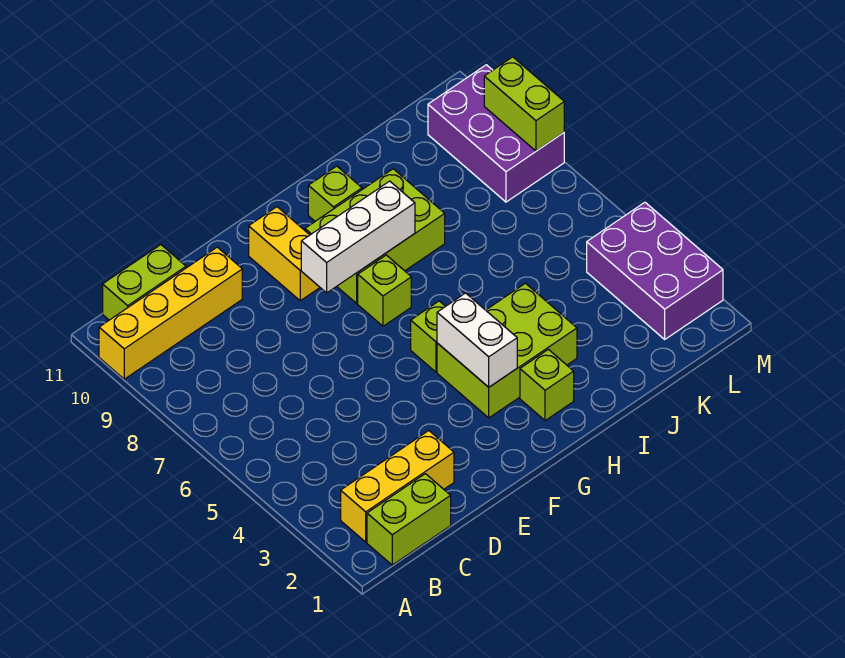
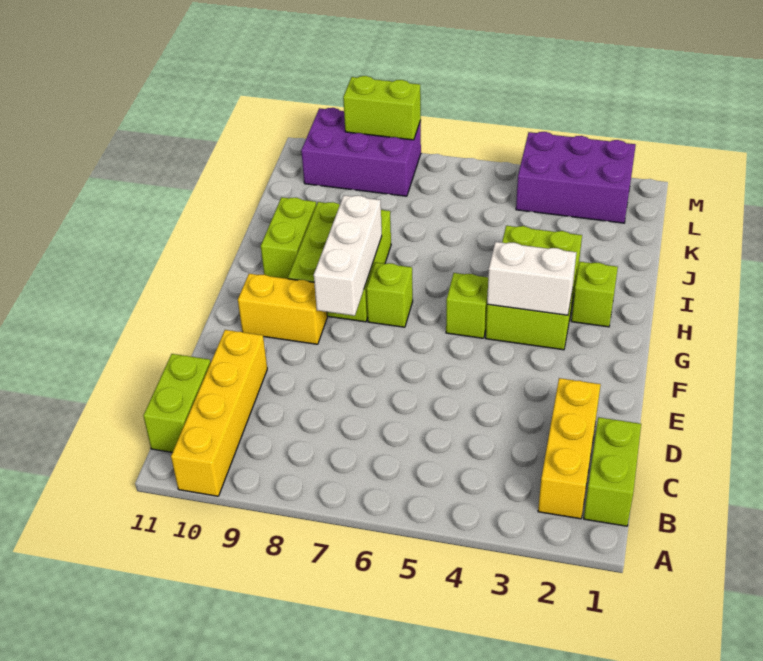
lime 1x1 brick [308,166,362,221] -> lime 1x2 brick [261,197,317,279]

